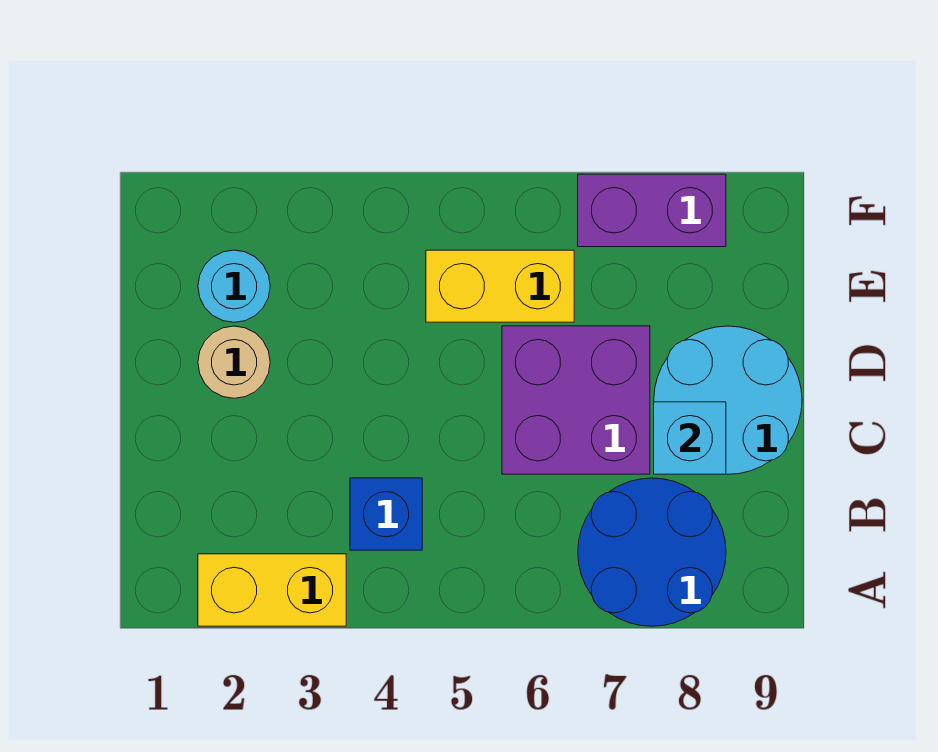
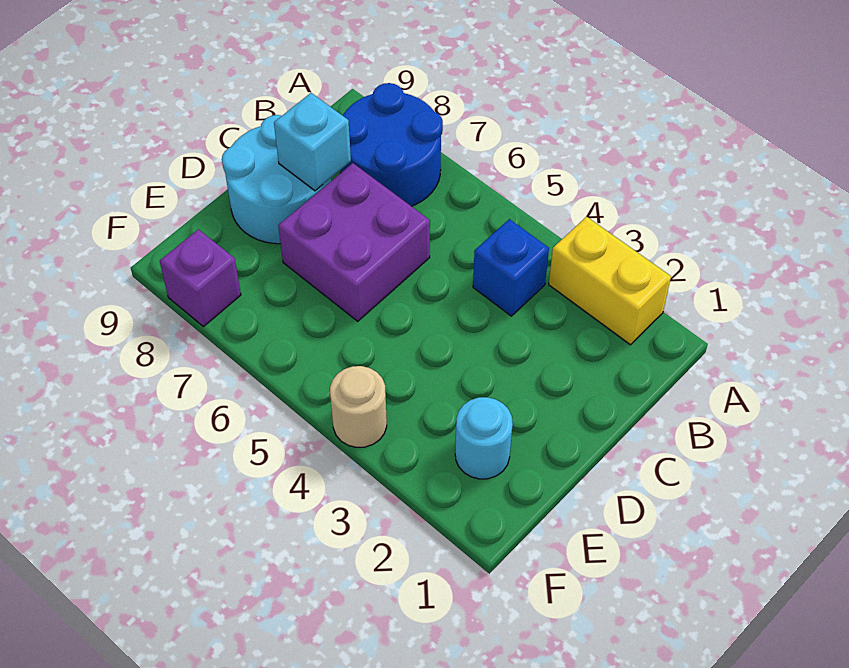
tan 1x1 round brick [198,326,270,398] -> tan 1x1 round brick moved to [330,366,387,447]
yellow 1x2 brick [426,250,574,322] -> none
purple 1x2 brick [578,174,726,247] -> purple 1x1 brick [160,229,241,327]

